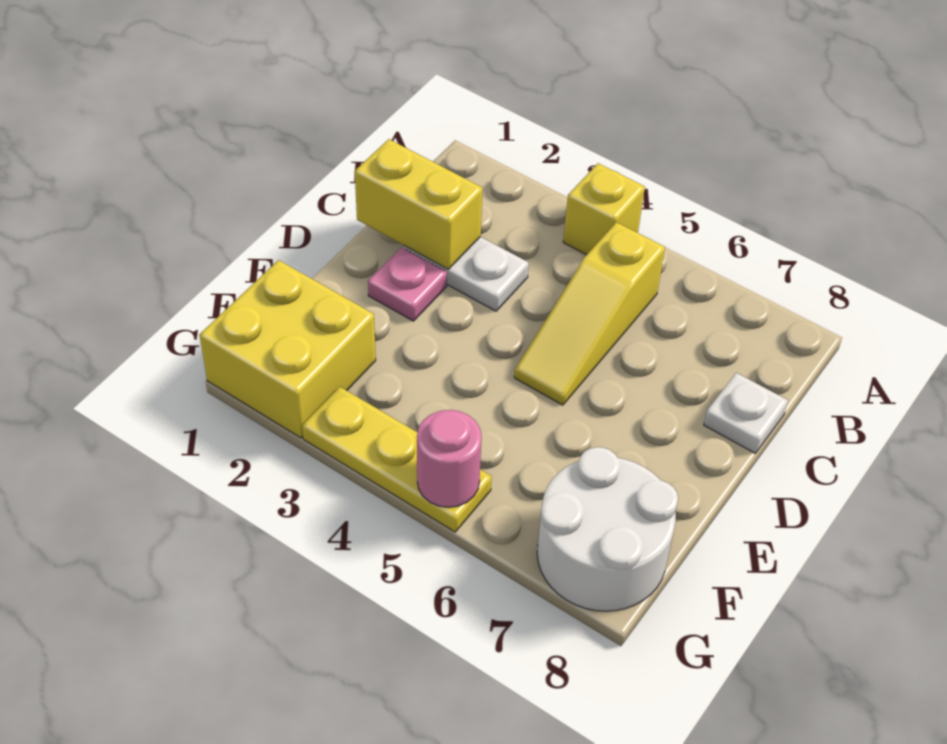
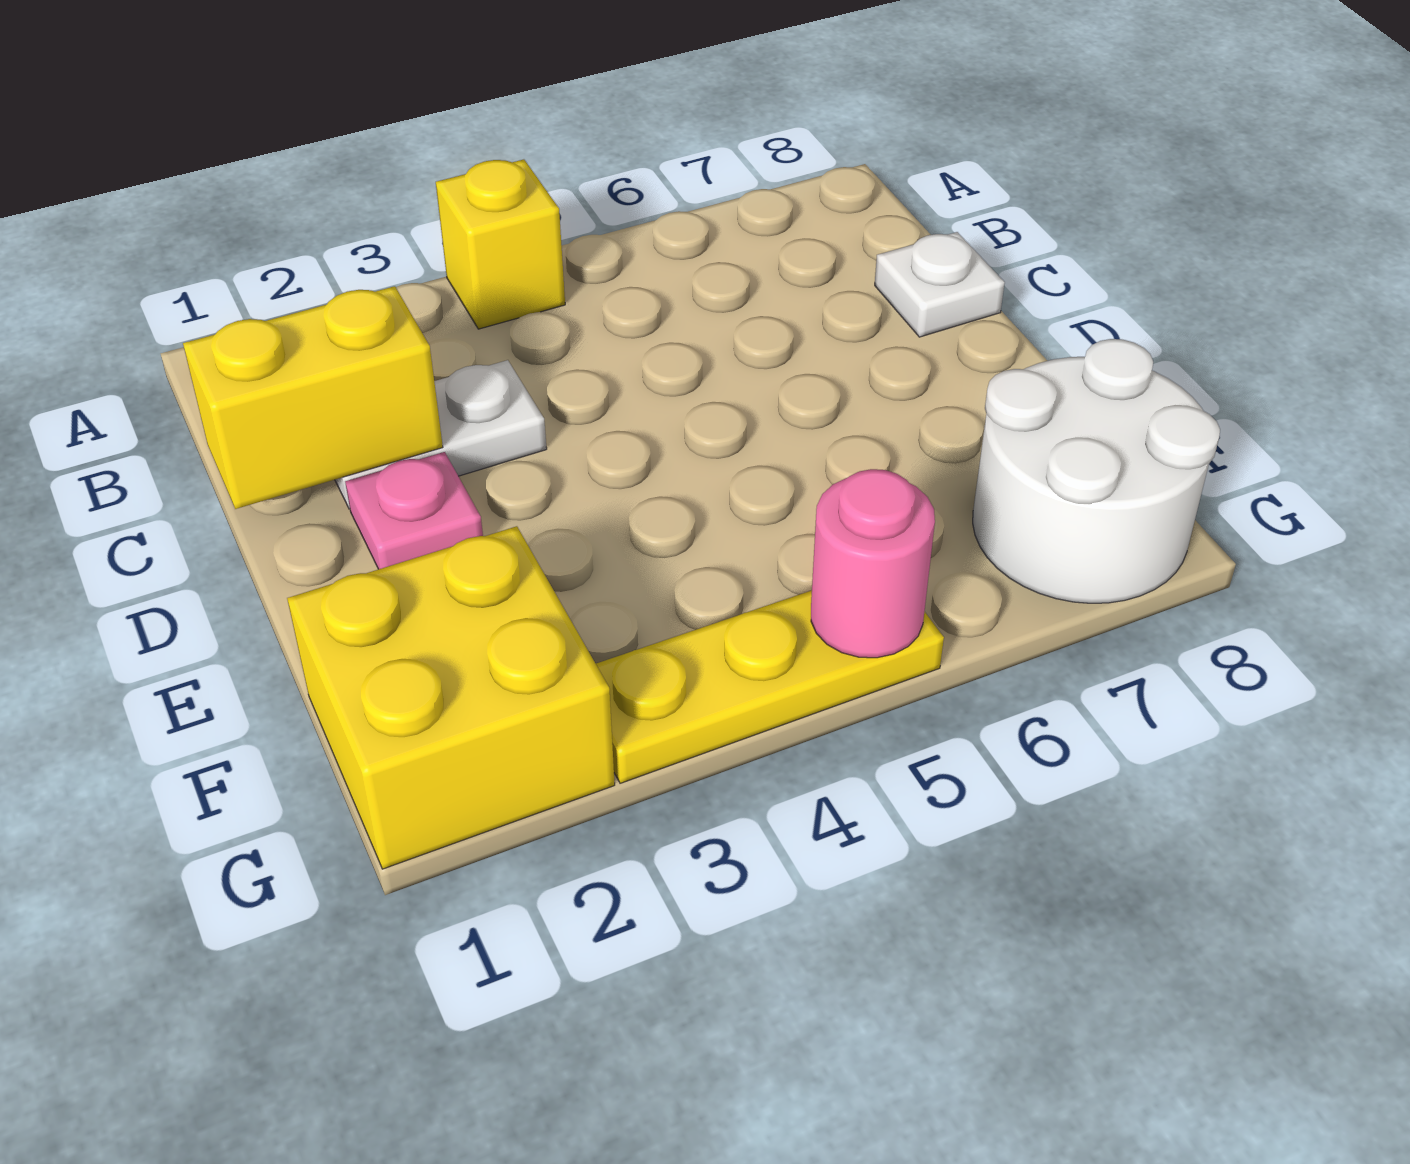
yellow 1x3 slope [514,222,665,405] -> none

